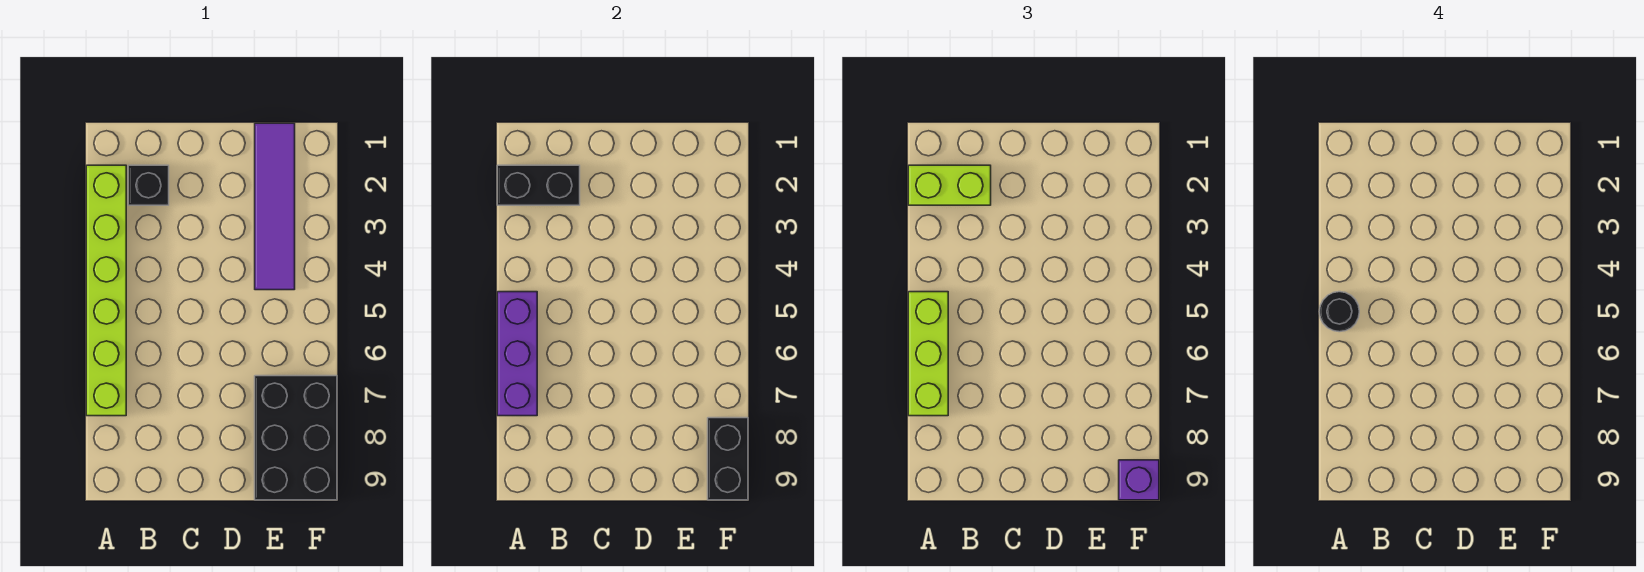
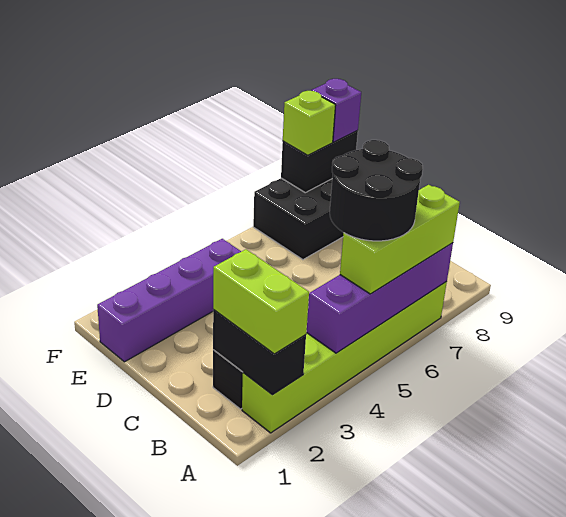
purple 1x3 brick [497,292,537,416] -> purple 1x4 brick [306,243,453,353]
black 1x1 round brick [1319,292,1359,332] -> black 2x2 round brick [330,140,423,241]
purple 1x4 tile [255,123,295,290] -> purple 1x4 brick [97,239,241,362]
none -> lime 1x1 brick [283,91,336,155]

